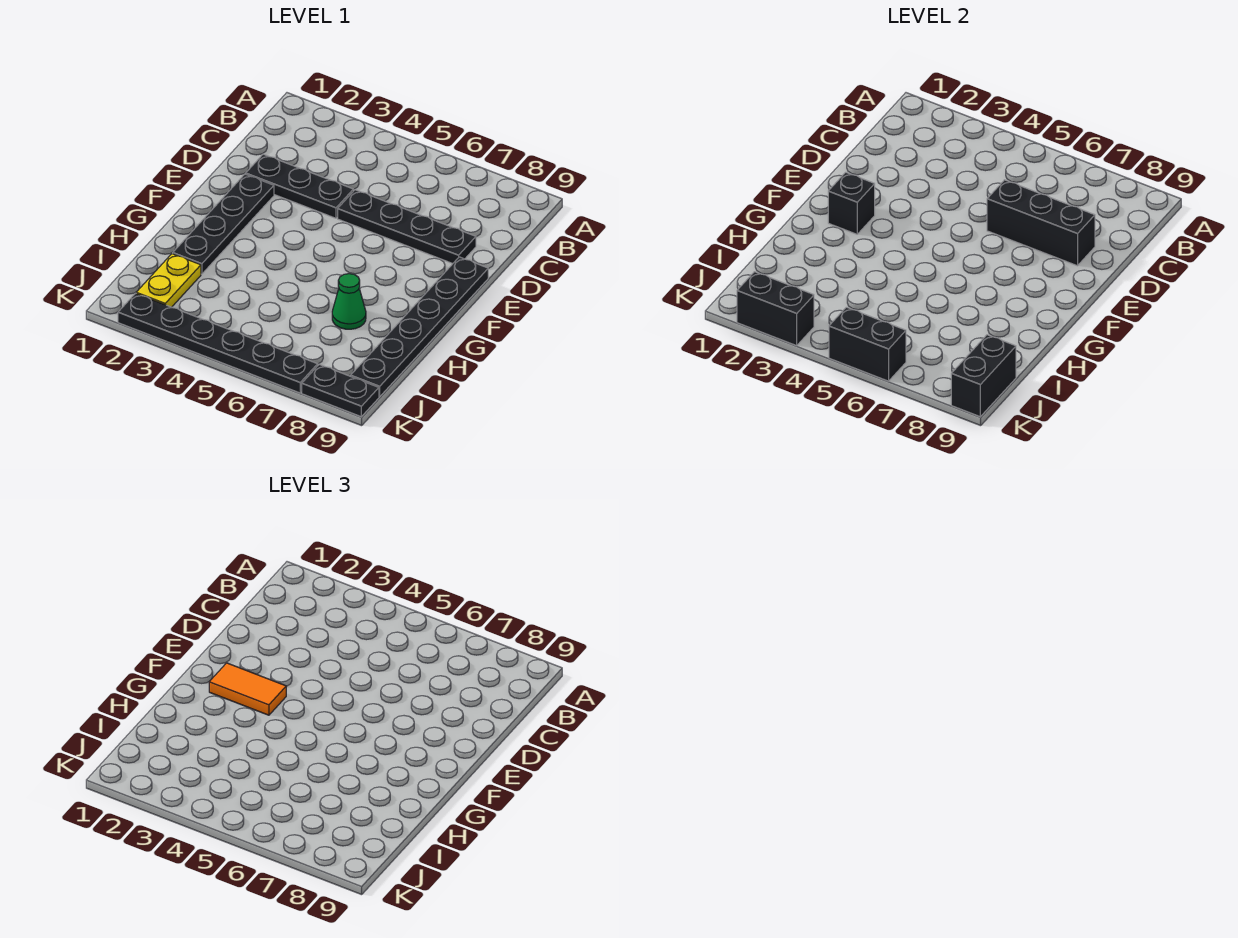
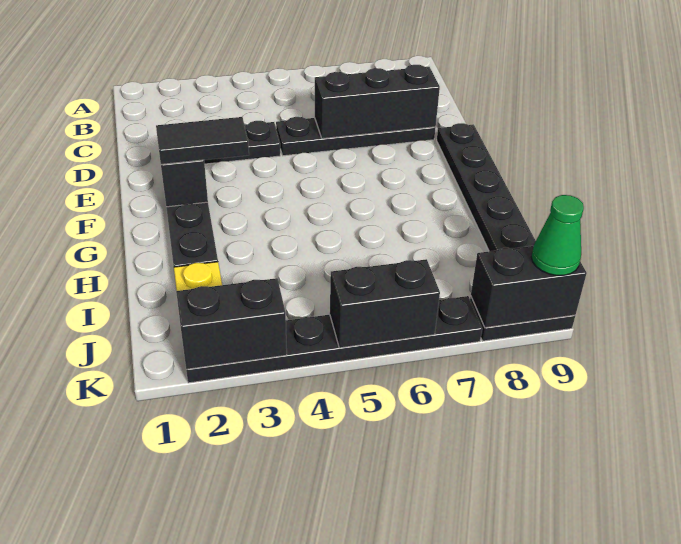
orange 1x2 tile [209,663,286,715] -> black 1x2 tile [156,117,249,164]
green 1x1 cone [332,274,366,329] -> green 1x1 cone moved to [531,195,584,275]
black 1x2 brick [951,335,1016,417] -> black 1x2 brick turned to [471,246,587,328]

